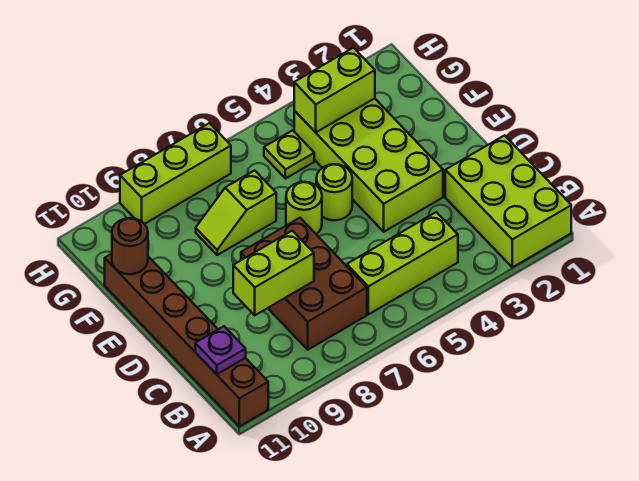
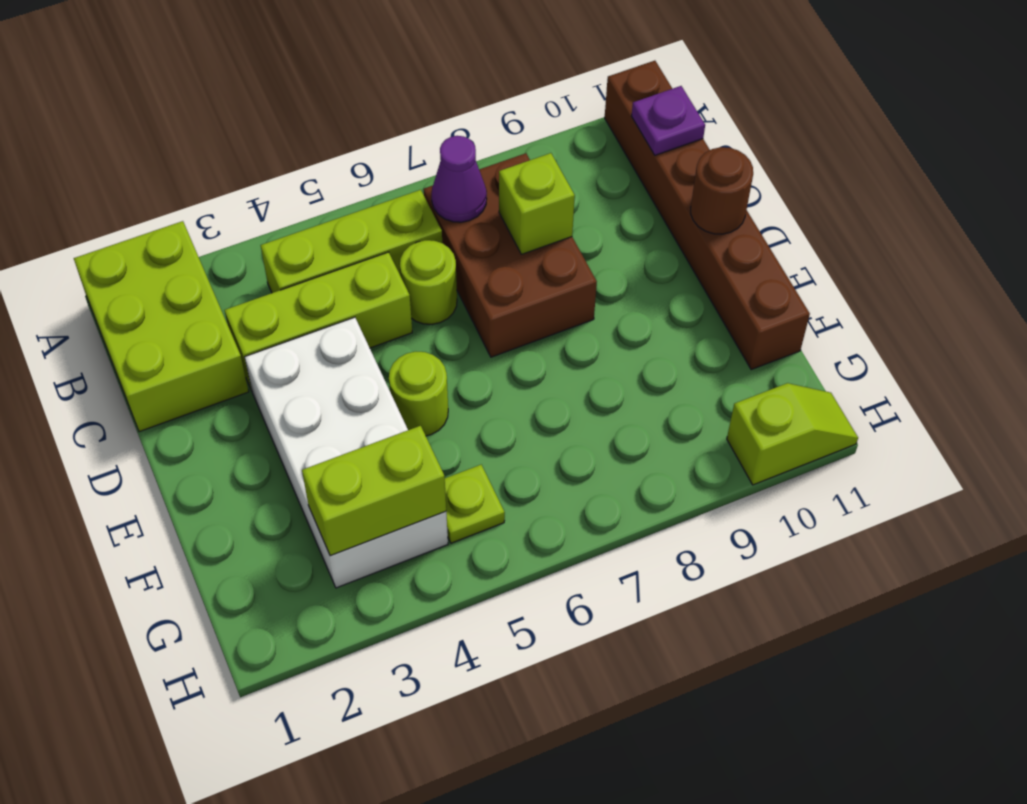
none -> purple 1x1 cone [432,136,487,222]
lime 1x2 brick [233,231,314,315] -> lime 1x1 brick [499,153,575,254]
lime 2x4 brick [294,98,443,232] -> white 2x4 brick [245,317,448,588]
lime 1x1 round brick [286,182,322,234] -> lime 1x1 round brick moved to [400,240,457,324]
lime 1x2 slope [196,170,276,255] -> lime 1x2 slope moved to [727,383,858,485]
brown 1x1 round brick [112,218,148,274] -> brown 1x1 round brick moved to [691,147,753,234]
lime 1x3 brick [120,123,231,224] -> lime 1x3 brick moved to [224,252,412,391]

